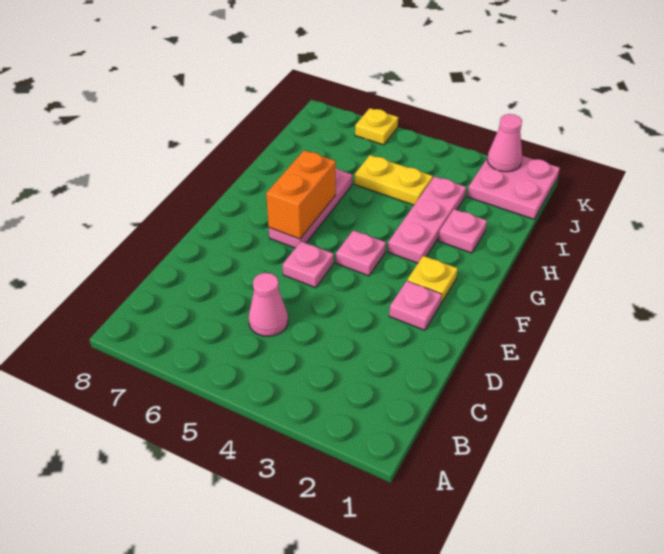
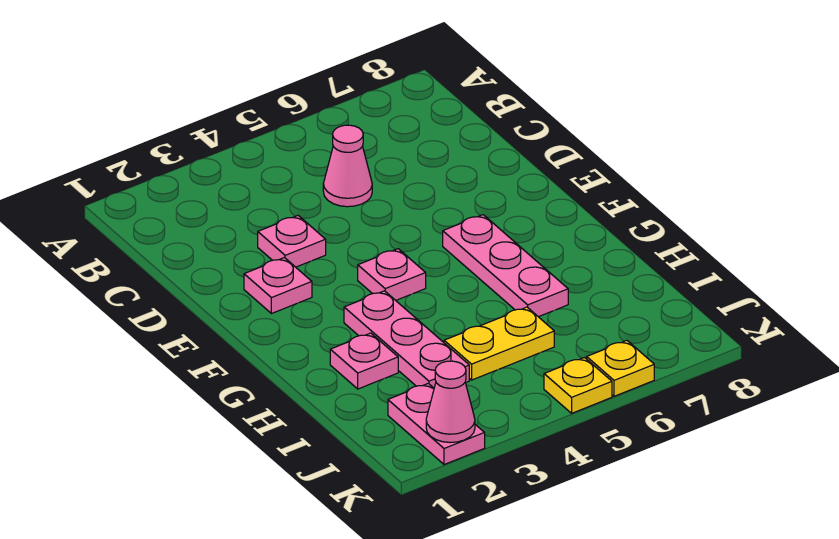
pink 1x1 plate [283,241,334,288] -> pink 1x1 plate moved to [258,216,326,267]
yellow 1x1 plate [407,256,458,303] -> yellow 1x1 plate moved to [544,358,612,413]
orange 1x2 brick [266,150,336,239] -> none
pink 2x2 plate [467,156,560,219] -> pink 1x2 plate [388,383,485,465]

